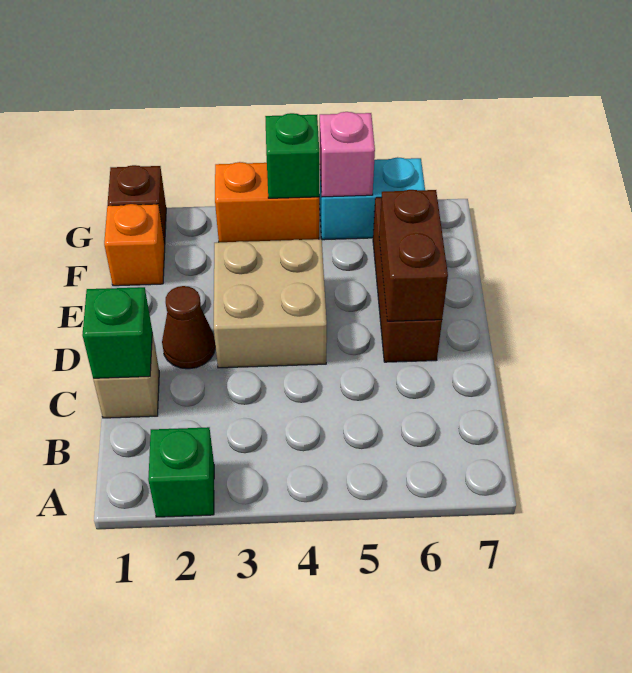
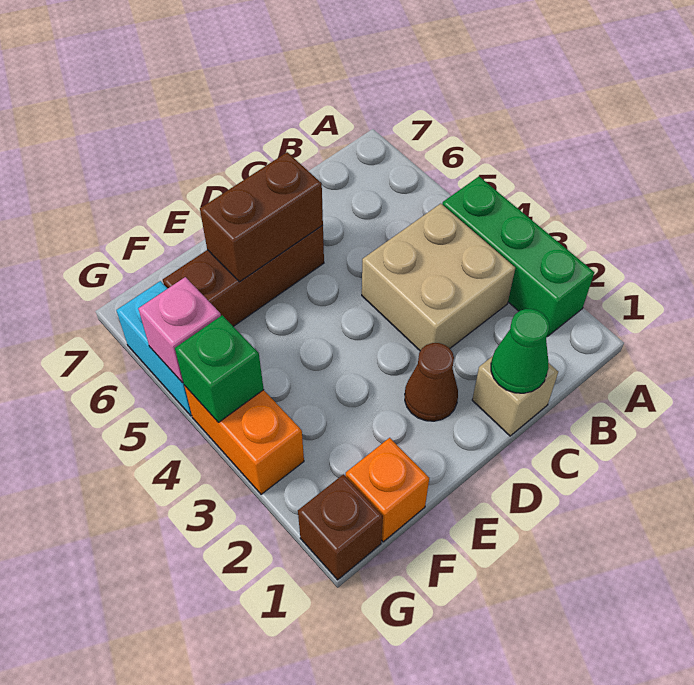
green 1x1 brick [148,427,214,517] -> green 1x3 brick [442,177,594,336]
green 1x1 brick [82,287,152,379] -> green 1x1 cone [491,309,549,393]
tan 2x2 brick [214,239,327,368] -> tan 2x2 brick moved to [362,204,515,351]

